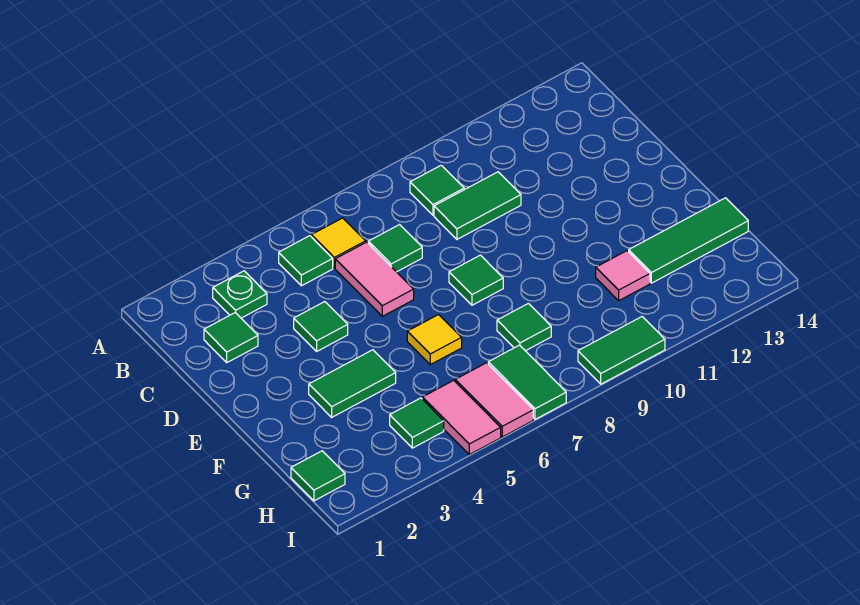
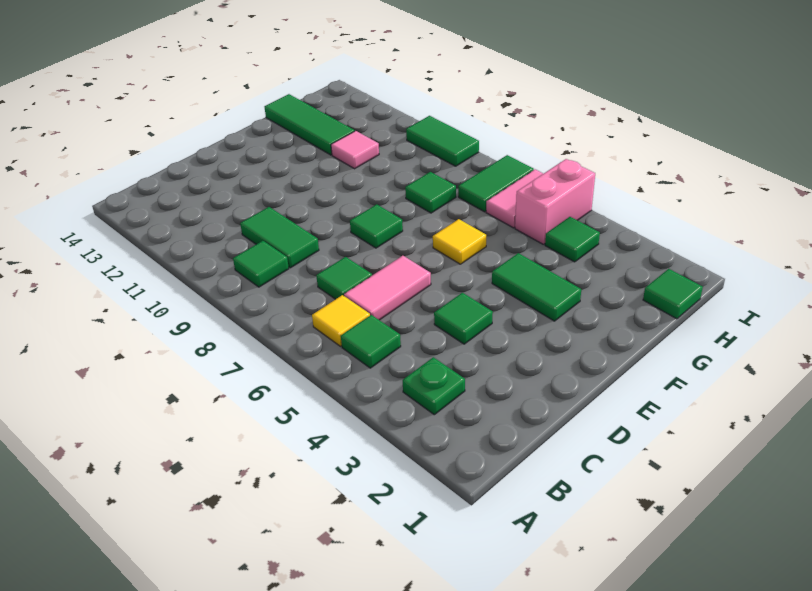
green 1x1 tile [204,313,258,363] -> none
pink 1x2 tile [422,380,501,455] -> pink 1x2 brick [515,159,595,245]

